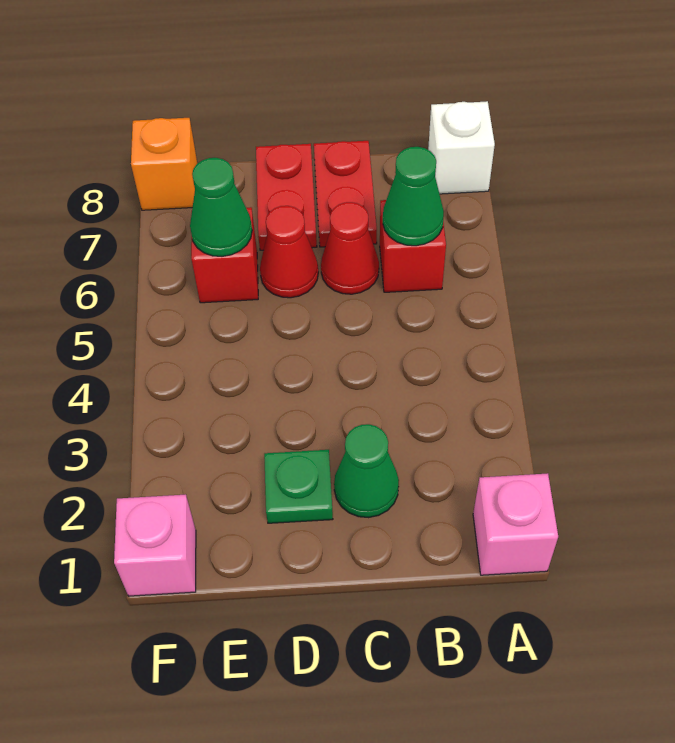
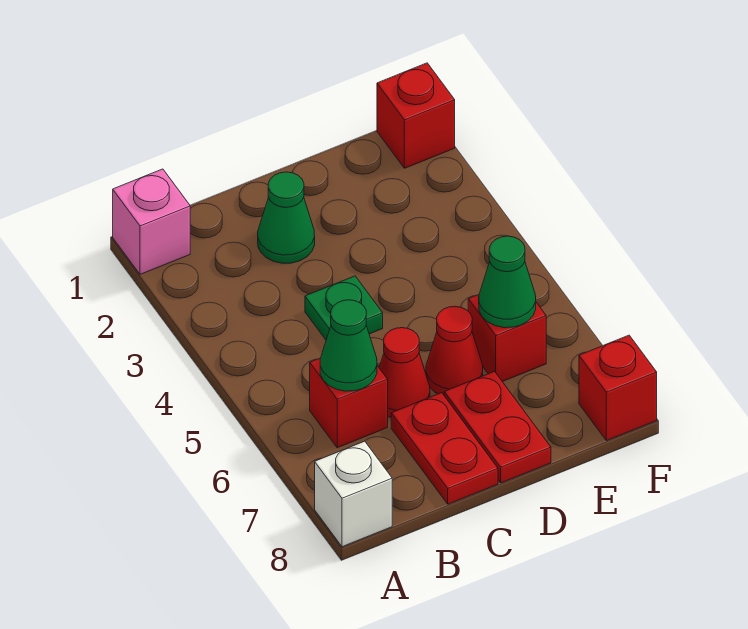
green 1x1 plate [264,450,333,523] -> green 1x1 plate moved to [305,276,383,340]
pink 1x1 brick [114,495,196,596] -> red 1x1 brick [377,63,455,168]
orange 1x1 brick [131,118,197,210] -> red 1x1 brick [579,335,657,441]

